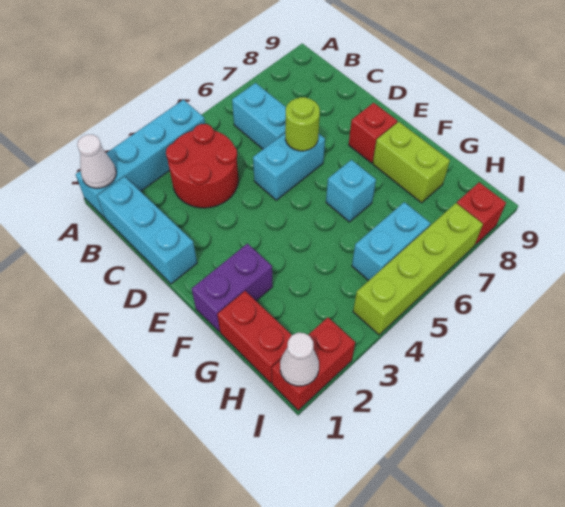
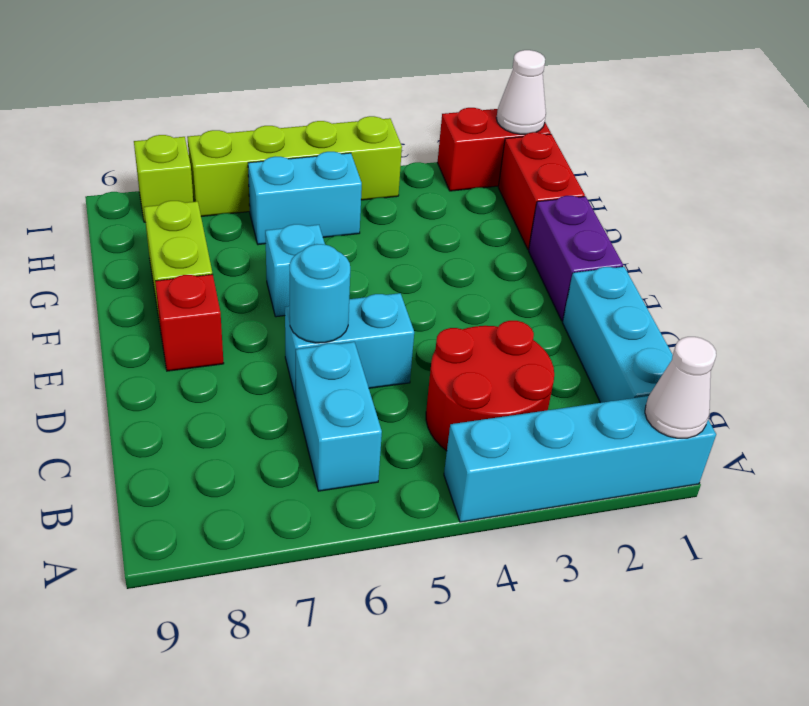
lime 1x1 round brick [285,97,320,151] -> cyan 1x1 round brick [289,244,350,343]
purple 1x2 brick [192,244,273,332] -> purple 1x2 brick turned to [529,196,623,321]
red 1x1 brick [457,182,506,245] -> lime 1x1 brick [134,135,193,222]

